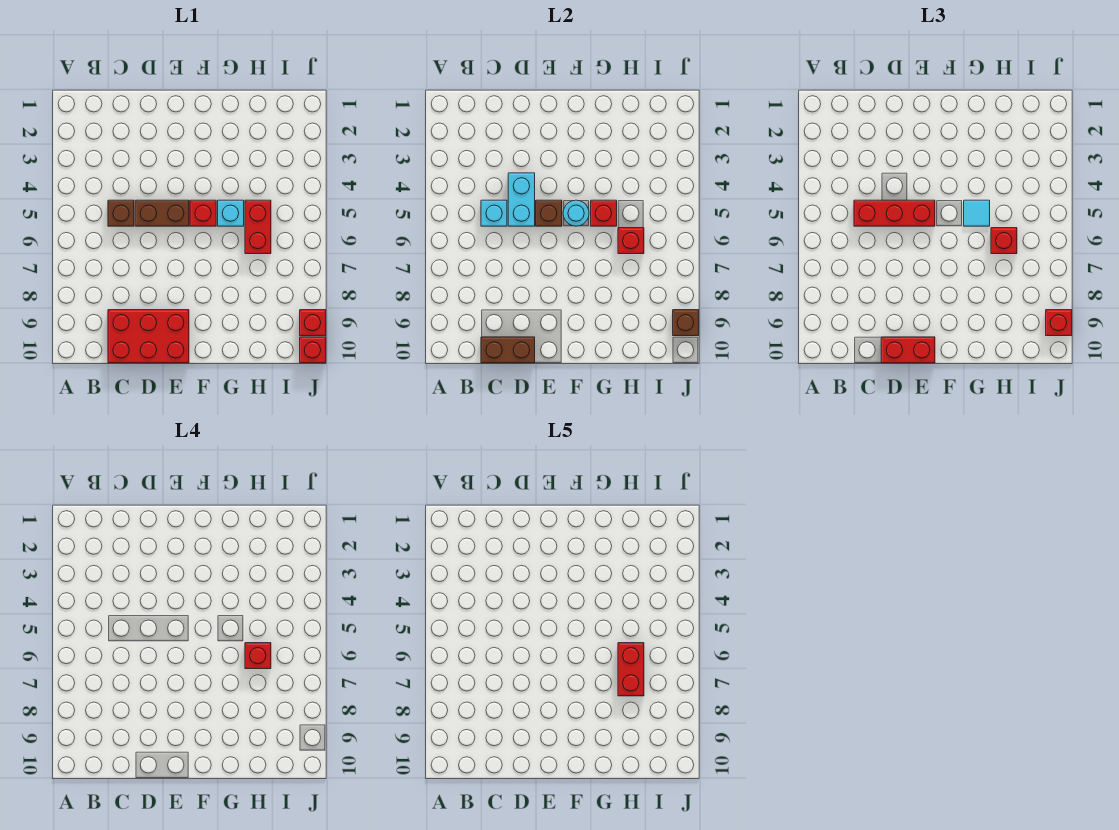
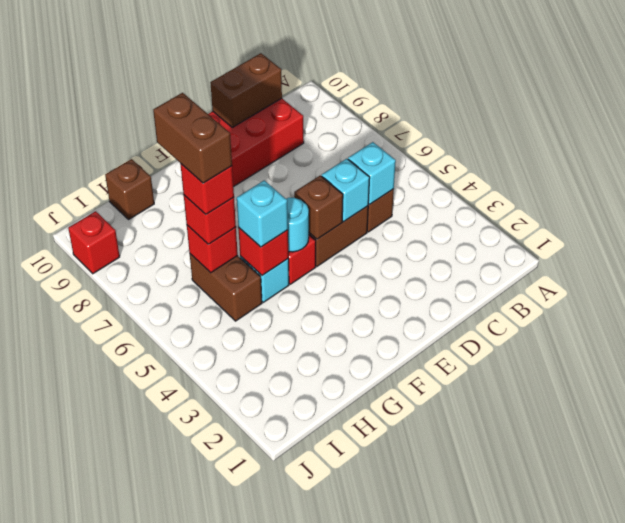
red 1x3 brick [854,200,935,226] -> none
cyan 1x2 brick [508,173,535,226] -> cyan 1x1 brick [322,159,370,222]
red 1x2 brick [881,337,935,363] -> none
cyan 1x1 tile [964,200,990,226] -> cyan 1x1 brick [237,180,288,247]
red 1x2 brick [245,200,271,254] -> brown 1x2 brick [190,254,262,321]
red 1x2 brick [618,643,644,696] -> brown 1x2 brick [153,93,232,183]
brown 1x1 brick [673,310,699,336] -> brown 1x1 brick moved to [105,159,154,220]
red 1x1 brick [1046,310,1072,336] -> none
red 1x1 brick [300,337,326,363] -> none

